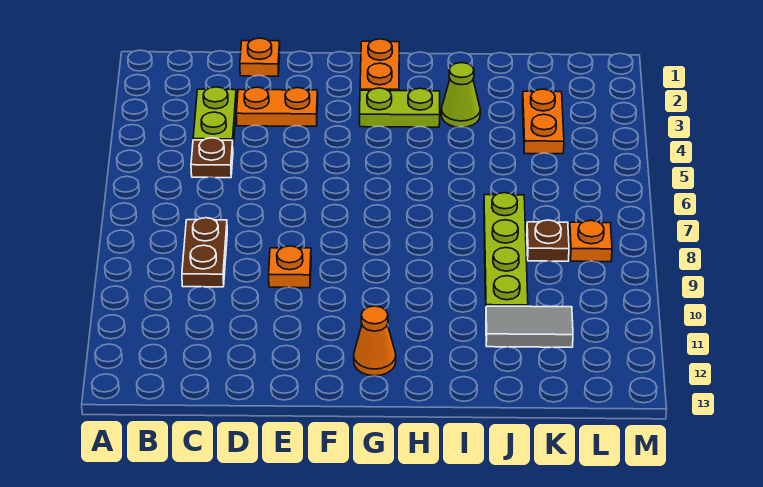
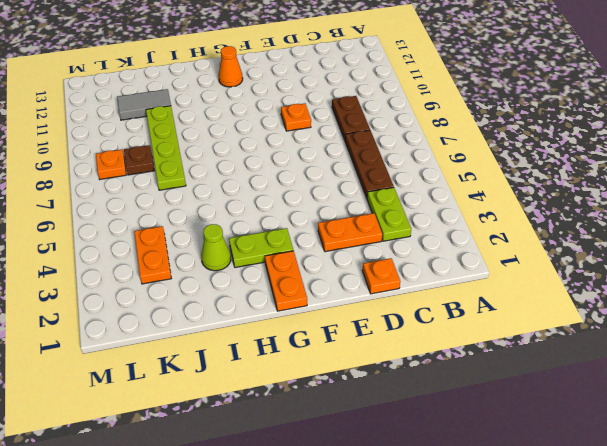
brown 1x1 plate [191,138,233,178] -> brown 1x3 plate [345,130,394,198]

